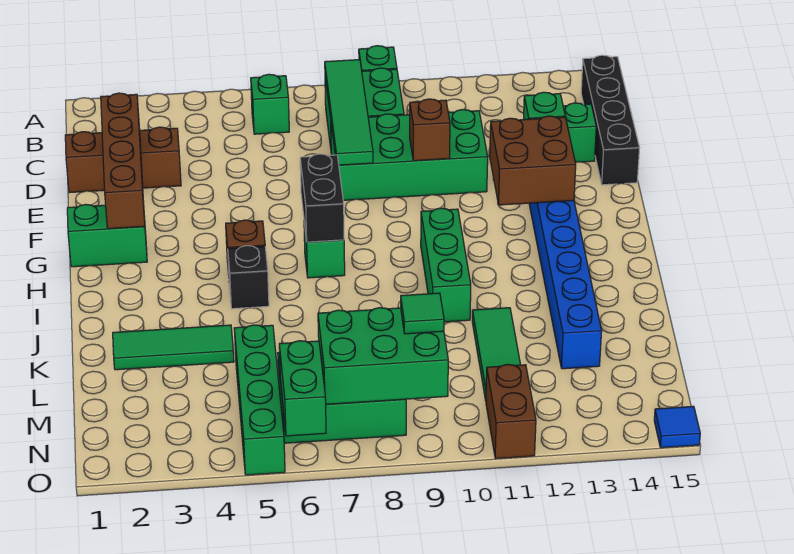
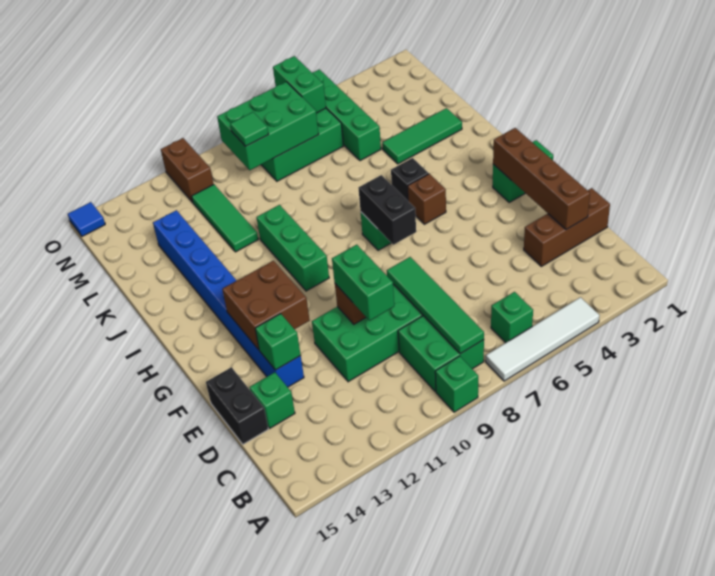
none -> white 1x4 tile [486,297,600,381]
black 1x4 brick [581,55,640,185] -> black 1x2 brick [206,367,268,444]
none -> green 1x2 brick [332,245,394,321]

